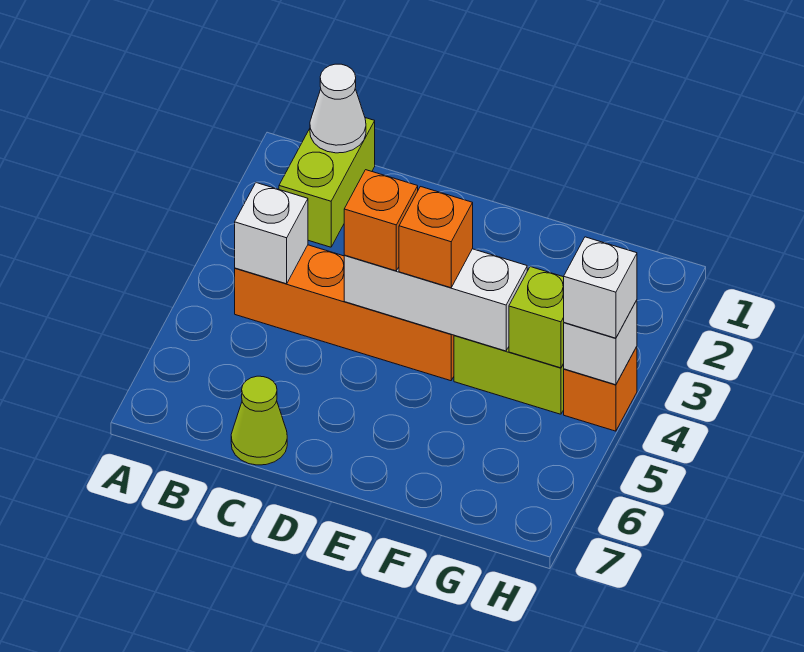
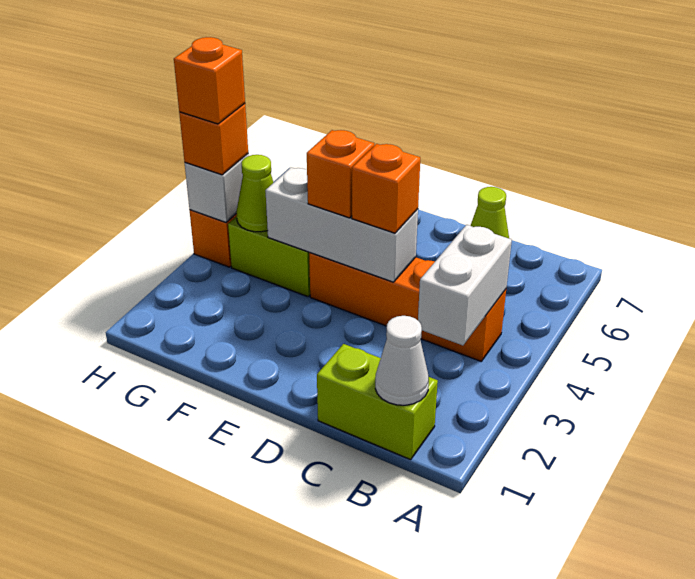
lime 1x2 brick [279,118,375,247] -> lime 1x2 brick turned to [317,344,438,460]
white 1x1 brick [235,183,308,284] -> white 1x2 brick [418,225,512,345]
lime 1x1 brick [509,267,564,368] -> lime 1x1 cone [236,155,273,232]
white 1x1 brick [564,237,637,338] -> orange 1x1 brick [179,103,248,175]
none -> orange 1x1 brick [174,37,245,124]

